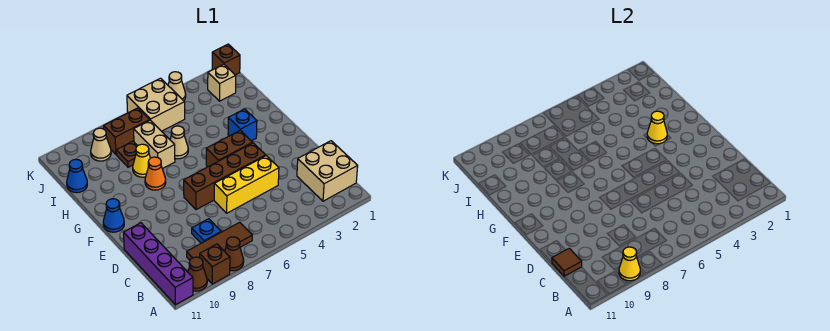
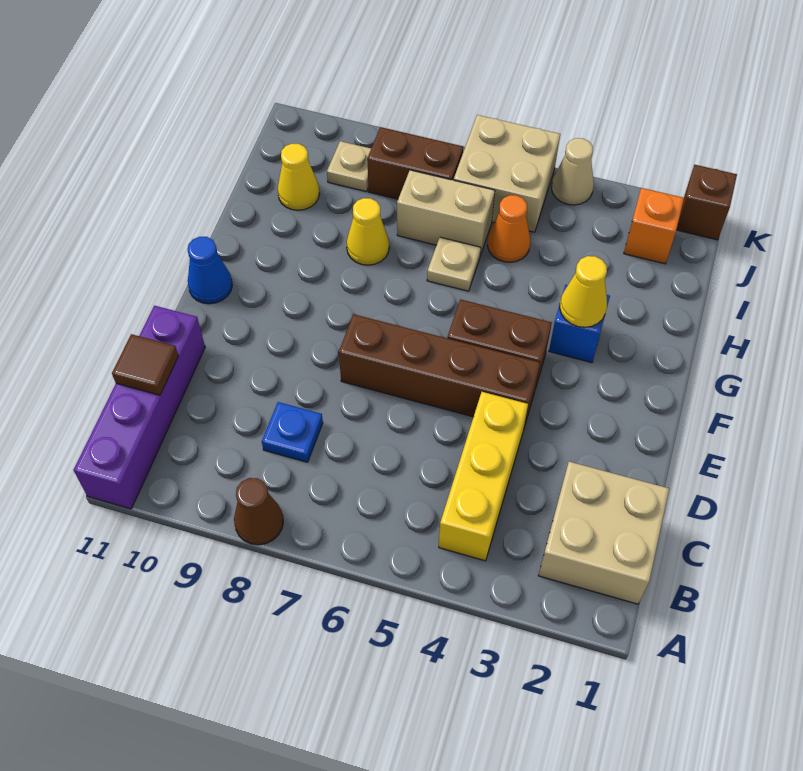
brown 1x1 brick [200,244,230,284] -> none
yellow 1x1 cone [619,247,640,281] -> yellow 1x1 cone moved to [278,144,319,210]
brown 1x1 cone [188,257,207,291] -> none
brown 1x3 tile [187,222,252,260] -> none
yellow 1x3 brick [214,156,279,213] -> yellow 1x3 brick turned to [439,392,528,561]
orange 1x1 cone [145,157,166,190] -> orange 1x1 cone moved to [487,195,531,262]
tan 1x1 cone [170,126,188,159] -> tan 1x1 plate [427,237,481,291]
tan 1x2 brick [134,120,175,169] -> tan 1x2 brick turned to [397,170,495,256]
brown 1x1 plate [116,141,137,167] -> none
blue 1x1 cone [67,159,87,193] -> none
tan 1x1 brick [208,64,236,101] -> orange 1x1 brick [624,188,684,264]
tan 1x1 cone [91,128,111,161] -> tan 1x1 plate [327,141,371,192]

